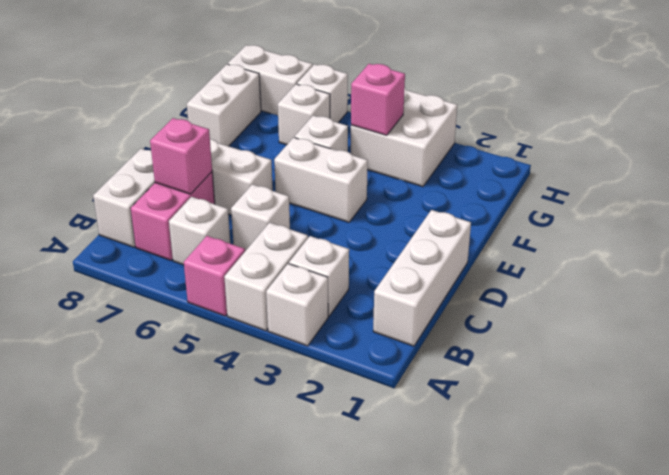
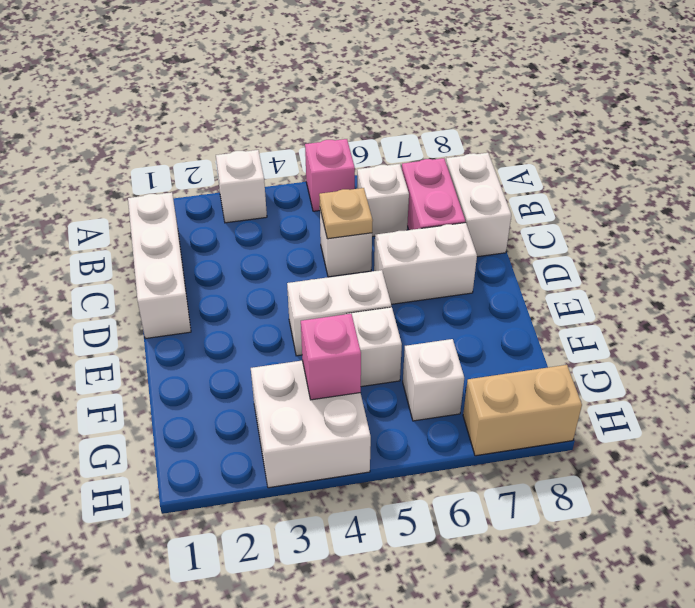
white 1x2 brick [224,223,308,331] -> none
white 1x1 brick [289,236,349,316] -> none
none -> tan 1x1 plate [319,188,373,239]
pink 1x1 brick [150,118,212,194] -> none
white 1x2 brick [187,64,261,146] -> none
white 1x1 brick [297,64,348,123] -> none
white 1x2 brick [228,45,313,115] -> tan 1x2 brick [463,365,582,456]

